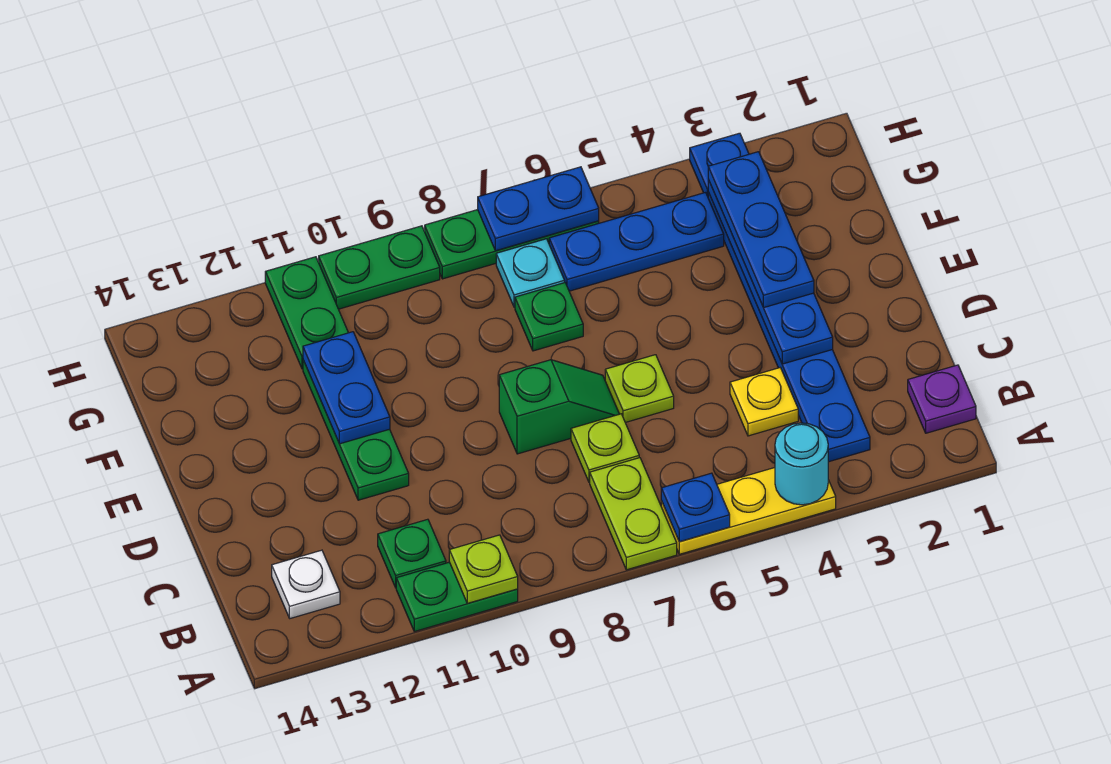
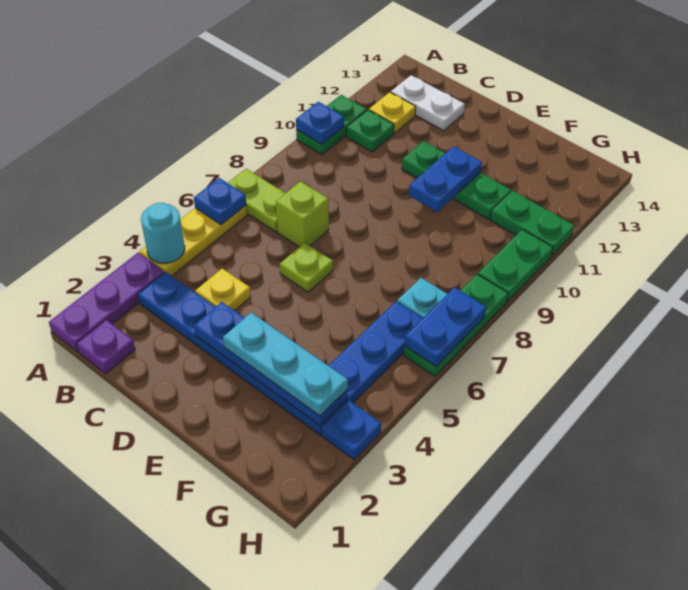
none -> purple 1x3 plate [49,253,165,352]
lime 1x1 plate [449,535,518,603] -> blue 1x1 plate [296,102,344,144]
none -> yellow 1x1 plate [369,92,416,133]
white 1x1 plate [272,550,340,618] -> white 1x2 plate [391,75,465,131]
lime 1x1 plate [571,414,639,482] -> lime 1x1 brick [276,182,329,247]
green 1x2 slope [499,360,619,454] -> none
blue 1x3 plate [708,152,814,308] -> cyan 1x3 plate [223,313,348,416]
blue 1x2 plate [303,332,390,444] -> blue 1x2 plate turned to [409,146,482,212]
green 1x1 plate [515,283,583,351] -> none

